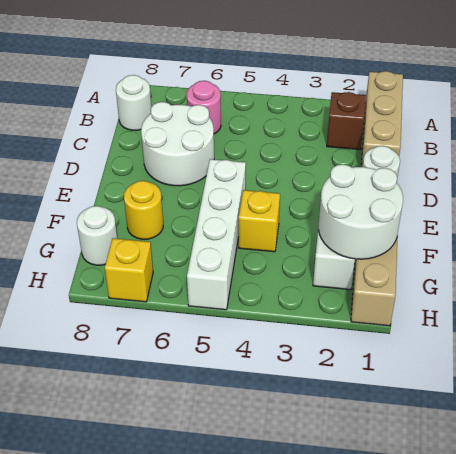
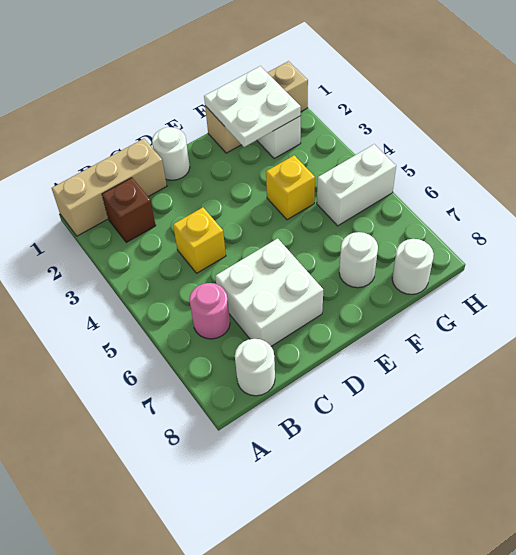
white 2x2 round brick [141,102,214,186] -> white 2x2 brick [215,238,323,346]
white 1x4 brick [187,159,246,310] -> white 1x2 brick [317,144,396,226]
white 2x2 round brick [319,164,403,259] -> white 2x2 plate [204,66,301,147]
yellow 1x1 round brick [124,181,163,239] -> white 1x1 round brick [339,232,378,288]
yellow 1x1 brick [105,238,153,302] -> yellow 1x1 brick moved to [173,207,226,273]

